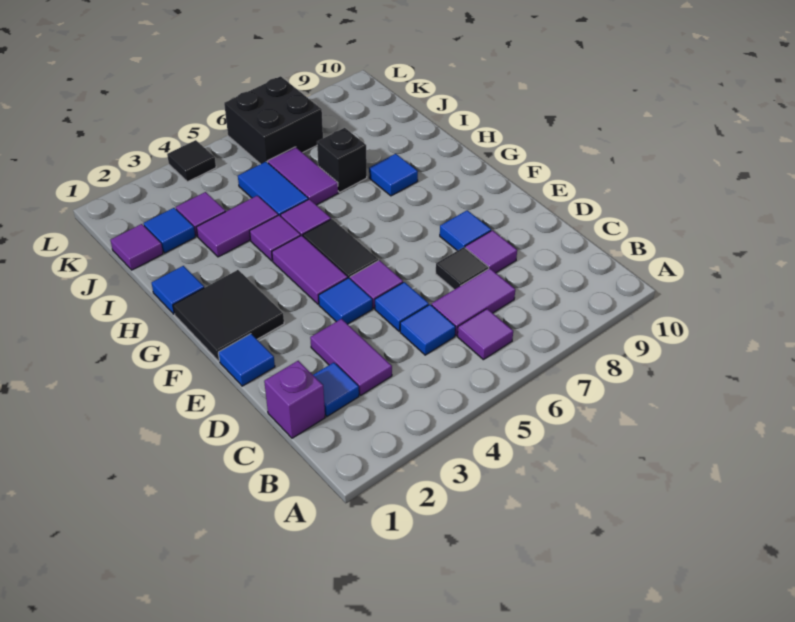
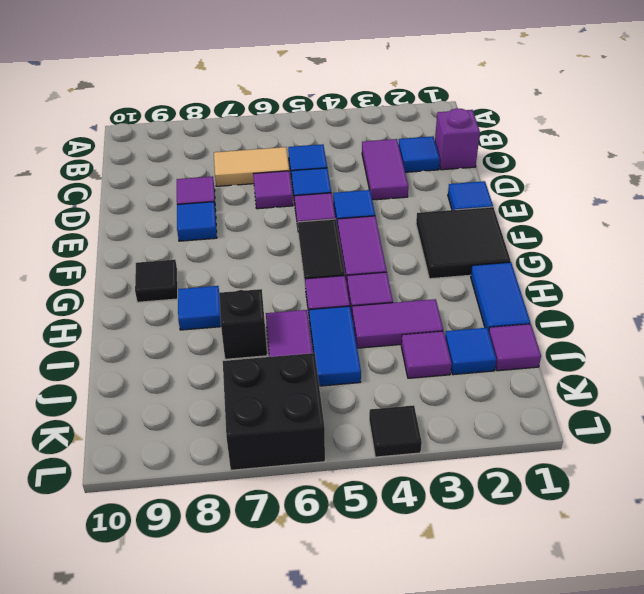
purple 1x1 tile [458,309,513,360] -> purple 1x1 tile moved to [253,171,293,209]
purple 1x2 tile [432,268,515,336] -> tan 1x2 tile [214,147,289,186]
black 1x1 tile [436,247,489,290] -> black 1x1 tile moved to [135,260,178,302]
blue 1x1 tile [152,266,204,314] -> blue 1x2 tile [471,262,530,331]

